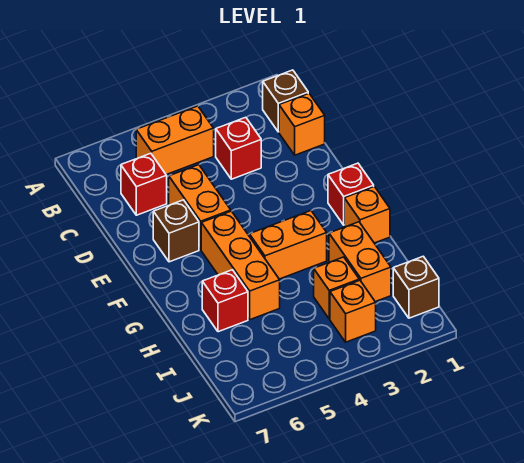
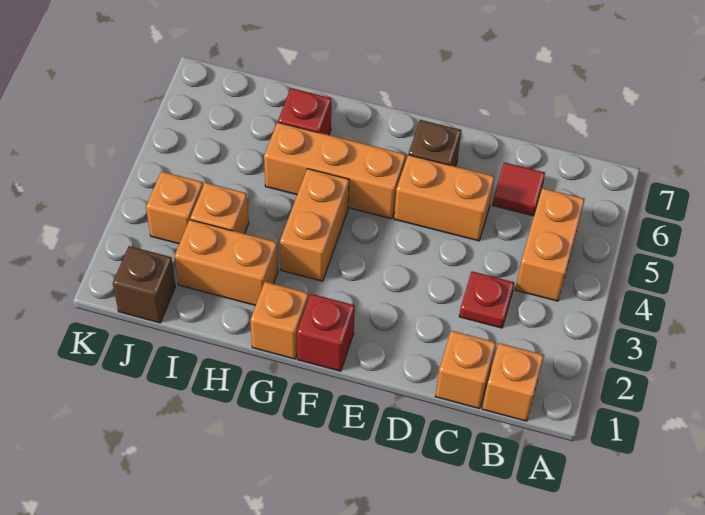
brown 1x1 brick [263,70,308,132] -> orange 1x1 brick [482,343,544,421]
red 1x1 brick [216,117,261,179] -> red 1x1 plate [459,271,514,328]
red 1x1 brick [121,153,167,215] -> red 1x1 tile [492,162,545,216]

